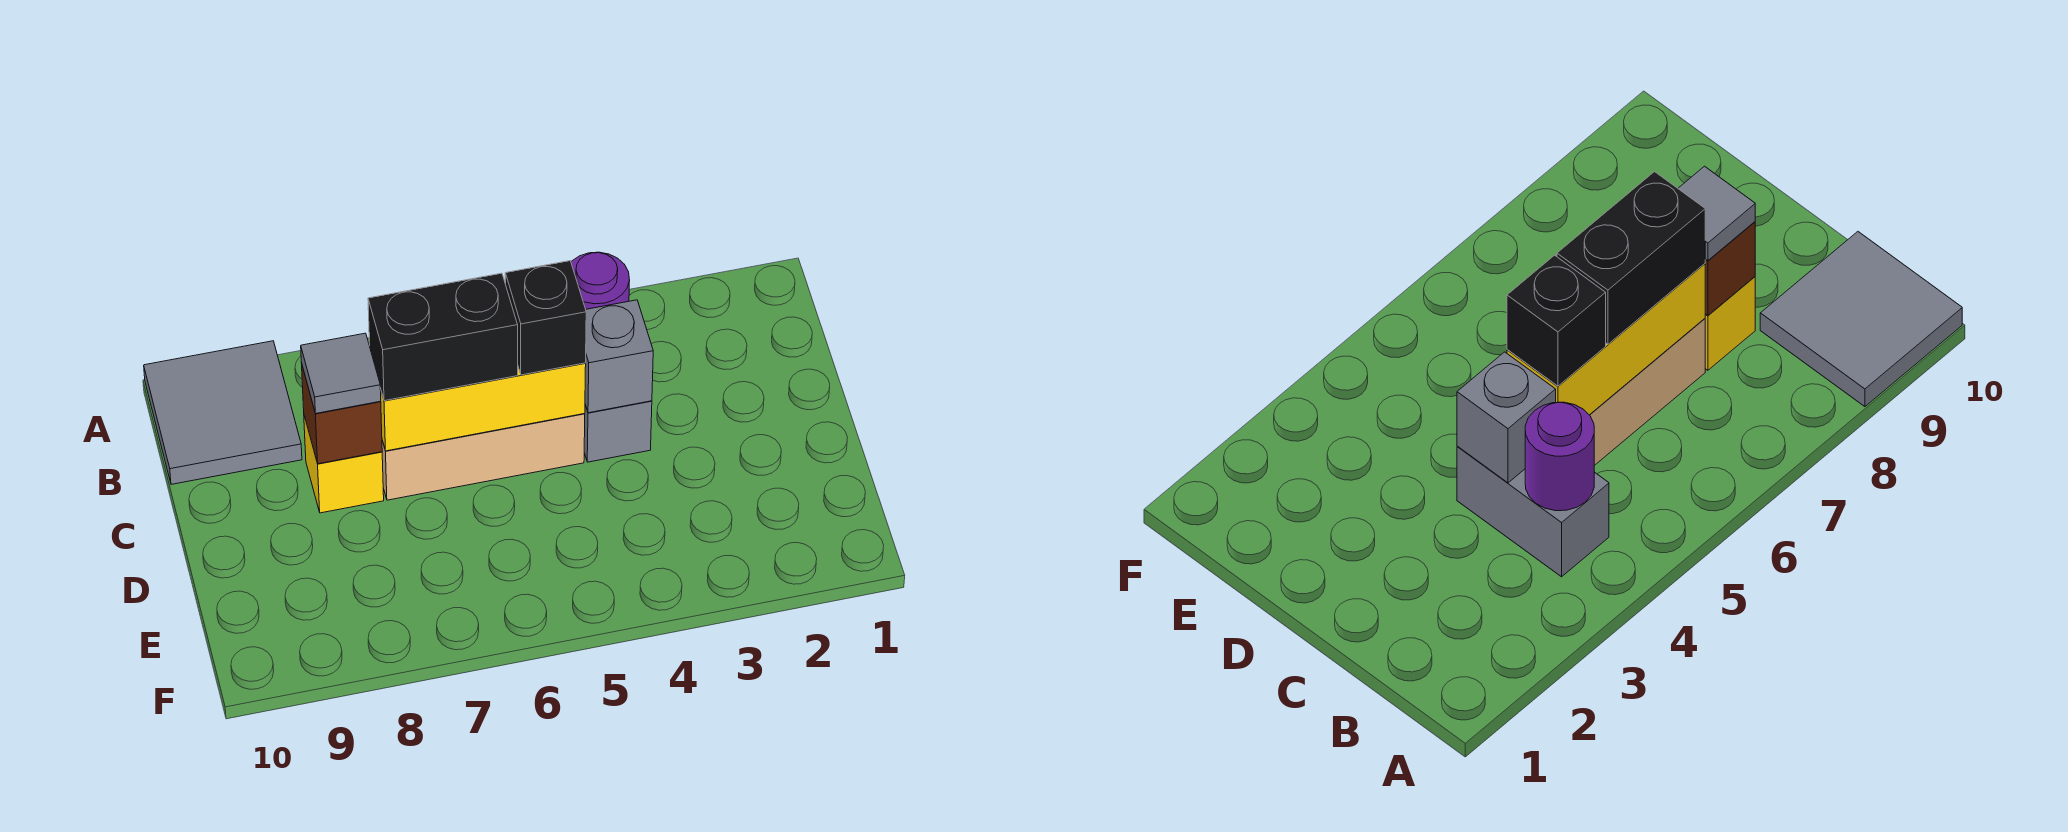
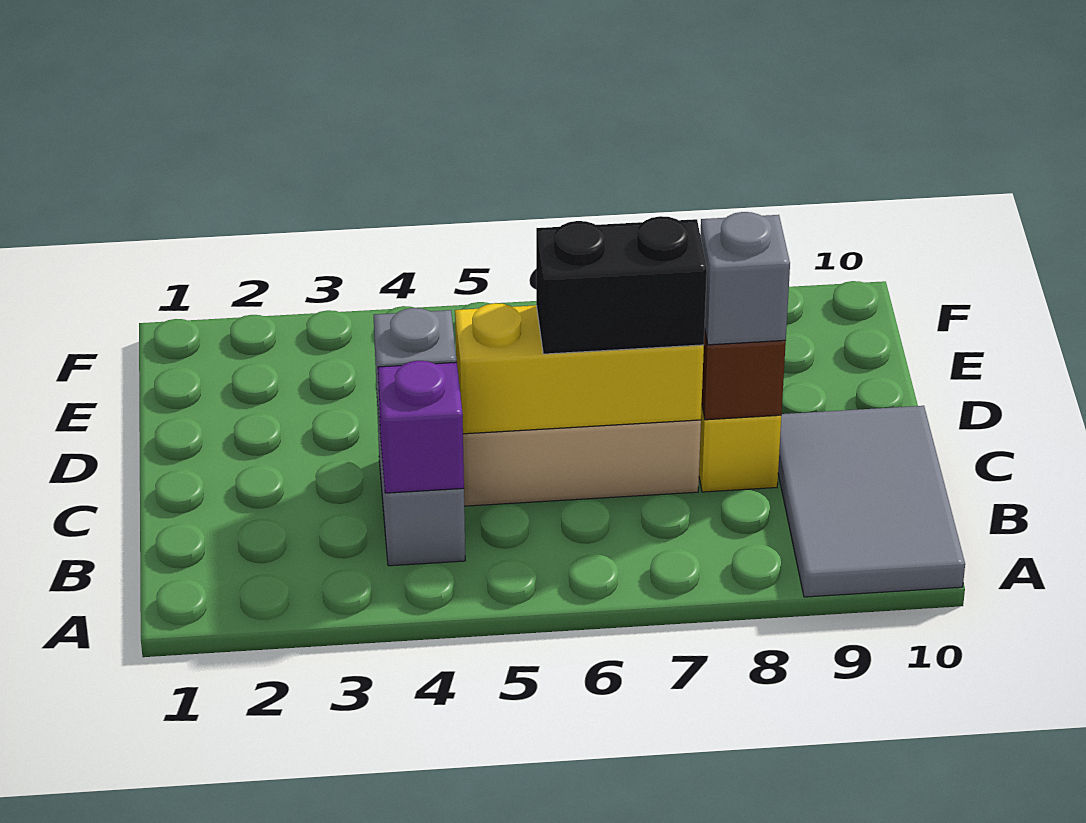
grey 2x2 tile [144,341,302,484] -> grey 2x3 tile [778,406,965,597]
purple 1x1 round brick [571,252,630,309] -> purple 1x1 brick [378,361,464,493]
black 1x1 brick [505,261,586,375] -> none
grey 1x1 tile [301,333,381,414] -> grey 1x1 brick [700,212,790,345]

